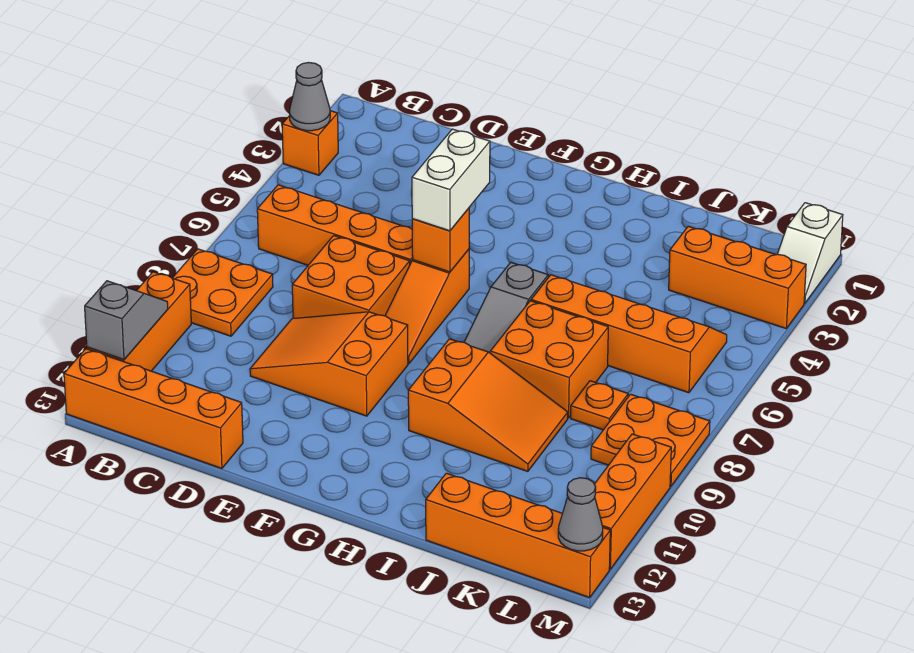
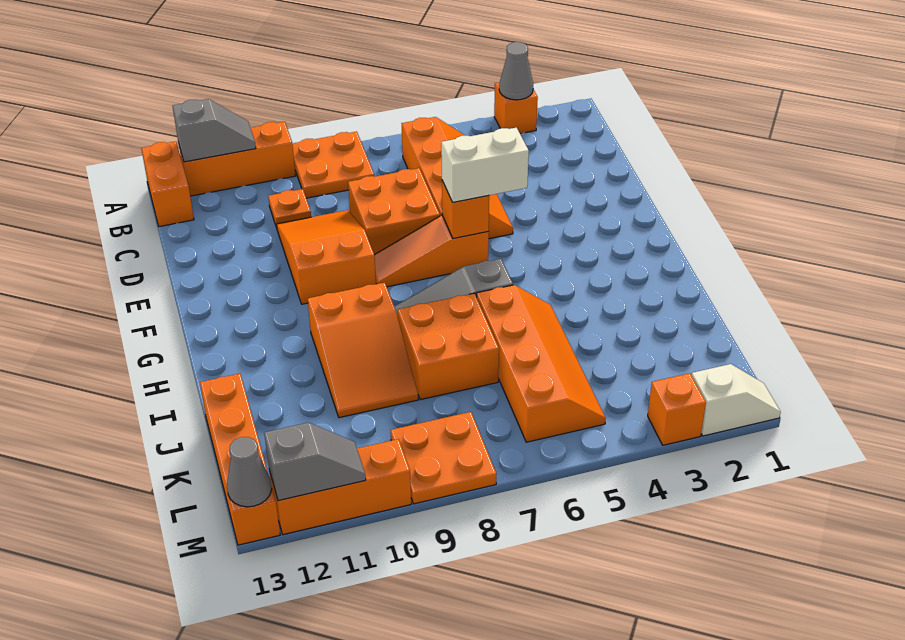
orange 1x4 brick [64,349,243,468] -> orange 1x2 brick [141,141,194,227]
orange 1x3 brick [669,226,806,328] -> orange 1x1 brick [648,373,706,445]
orange 1x1 plate [571,381,628,430] -> orange 1x1 plate moved to [268,189,311,228]
white 1x2 slope [778,203,843,303] -> white 1x2 slope turned to [692,364,781,436]
none -> grey 1x2 slope [264,423,366,501]

